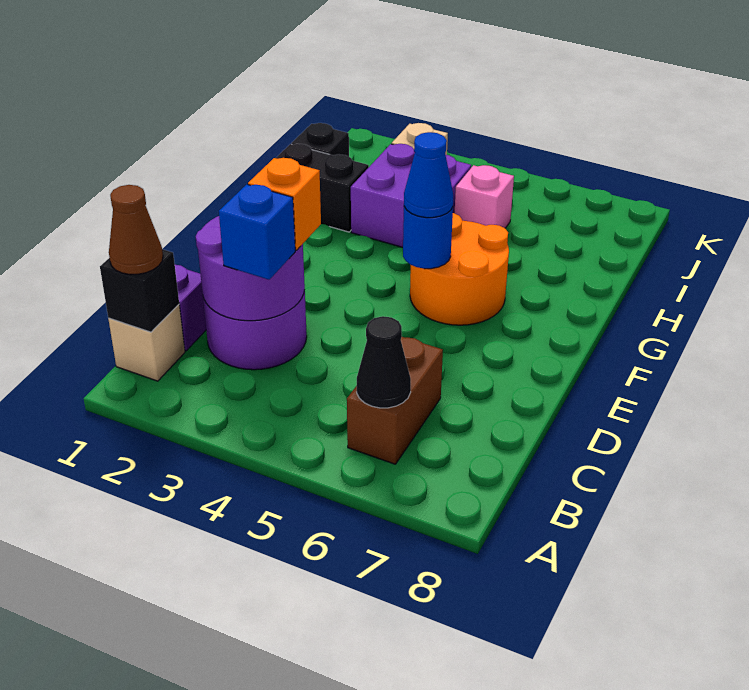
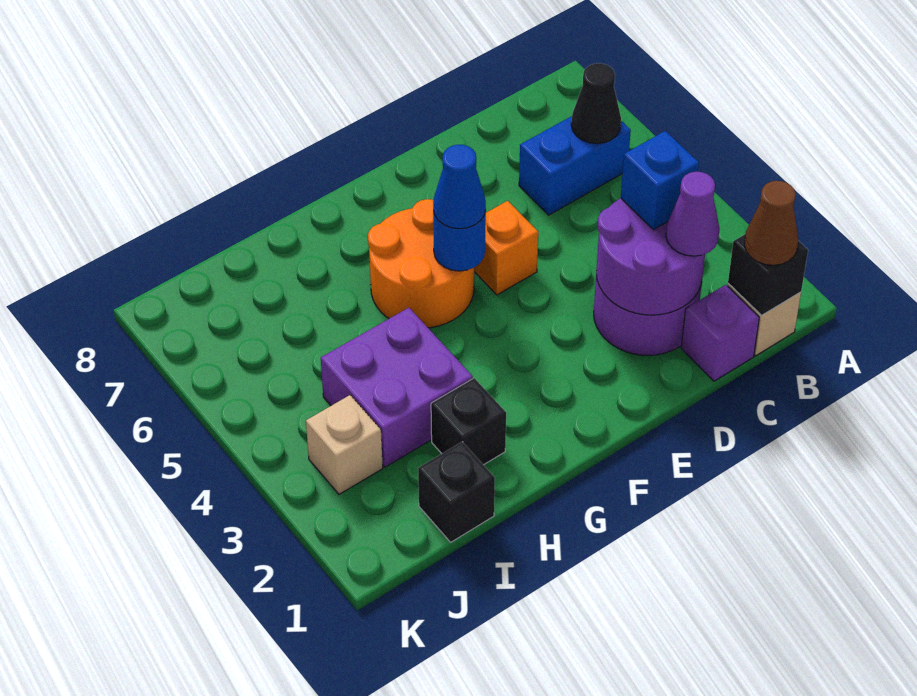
brown 1x2 brick [347,337,443,464] -> blue 1x2 brick [519,116,631,215]
none -> purple 1x1 cone [666,172,720,256]
orange 1x1 brick [248,158,321,250] -> orange 1x1 brick moved to [474,201,538,295]
black 1x2 brick [276,144,369,232] -> black 1x1 brick [431,378,506,465]
pink 1x1 brick [455,165,514,228] -> none

